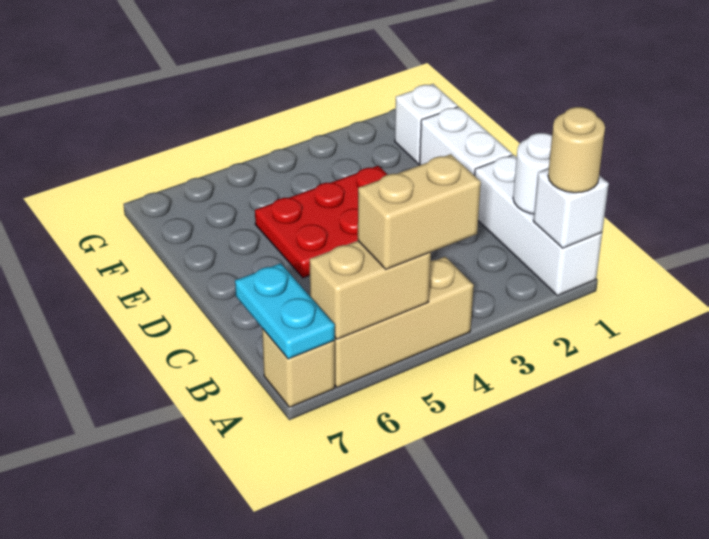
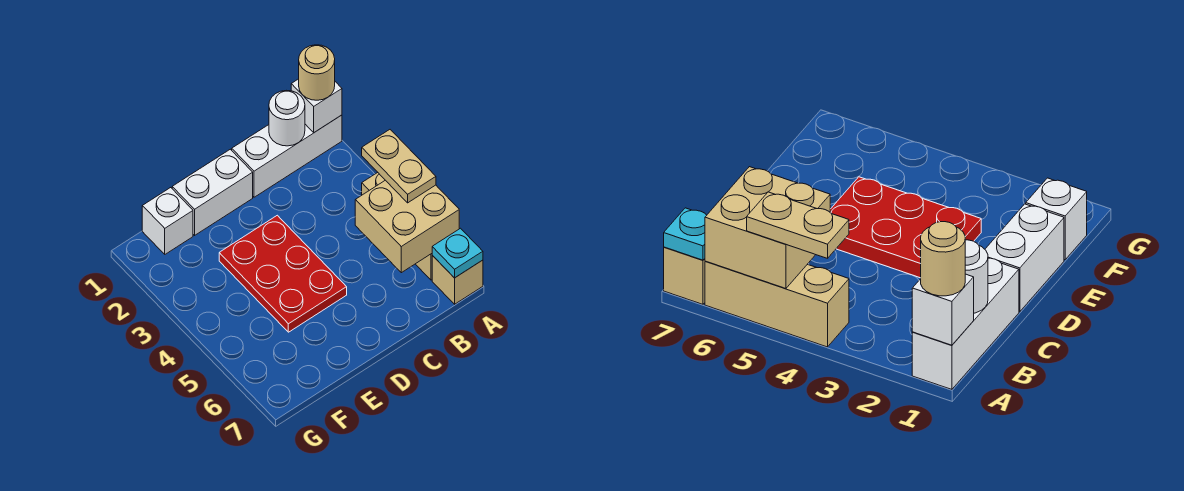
tan 1x2 brick [358,154,481,269] -> tan 1x2 plate [362,130,436,203]
tan 1x2 brick [310,241,431,339] -> tan 2x2 brick [355,180,459,273]
cyan 1x2 plate [235,263,335,359] -> cyan 1x1 plate [432,228,483,278]

